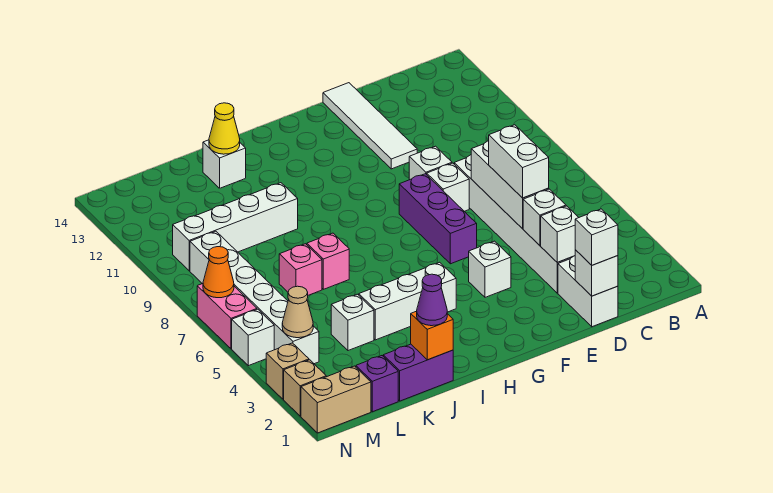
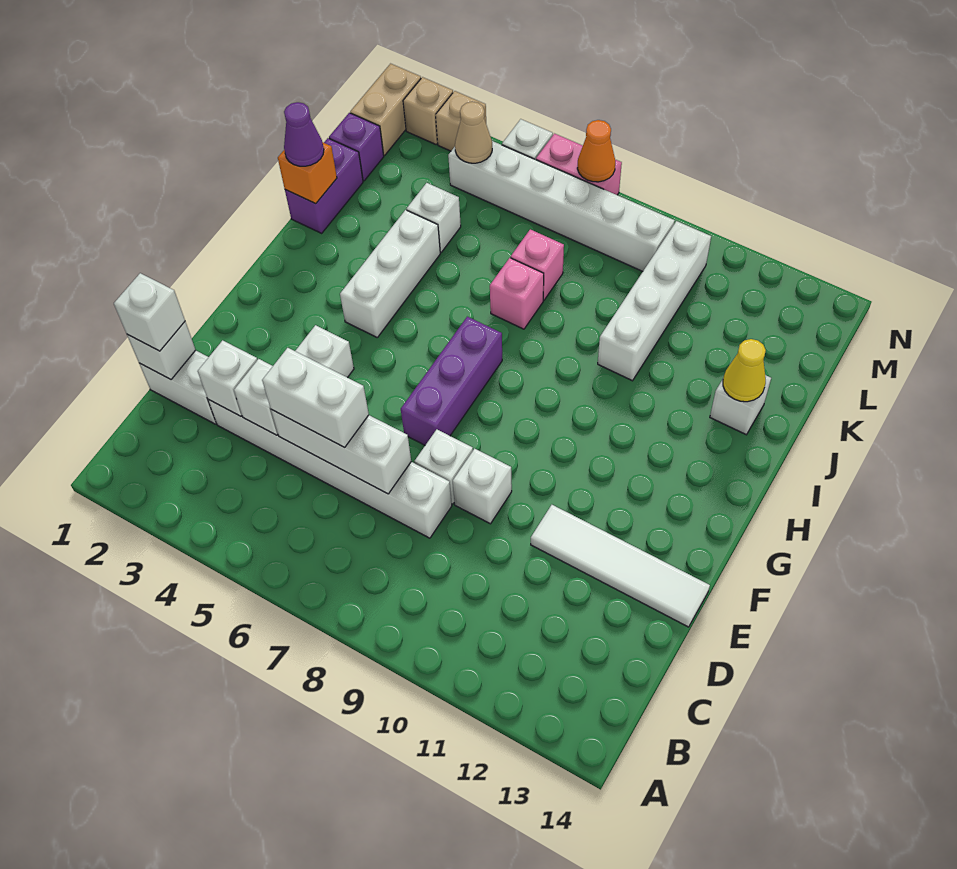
purple 1x3 brick [399,174,477,264] -> purple 1x3 brick turned to [401,317,502,445]

